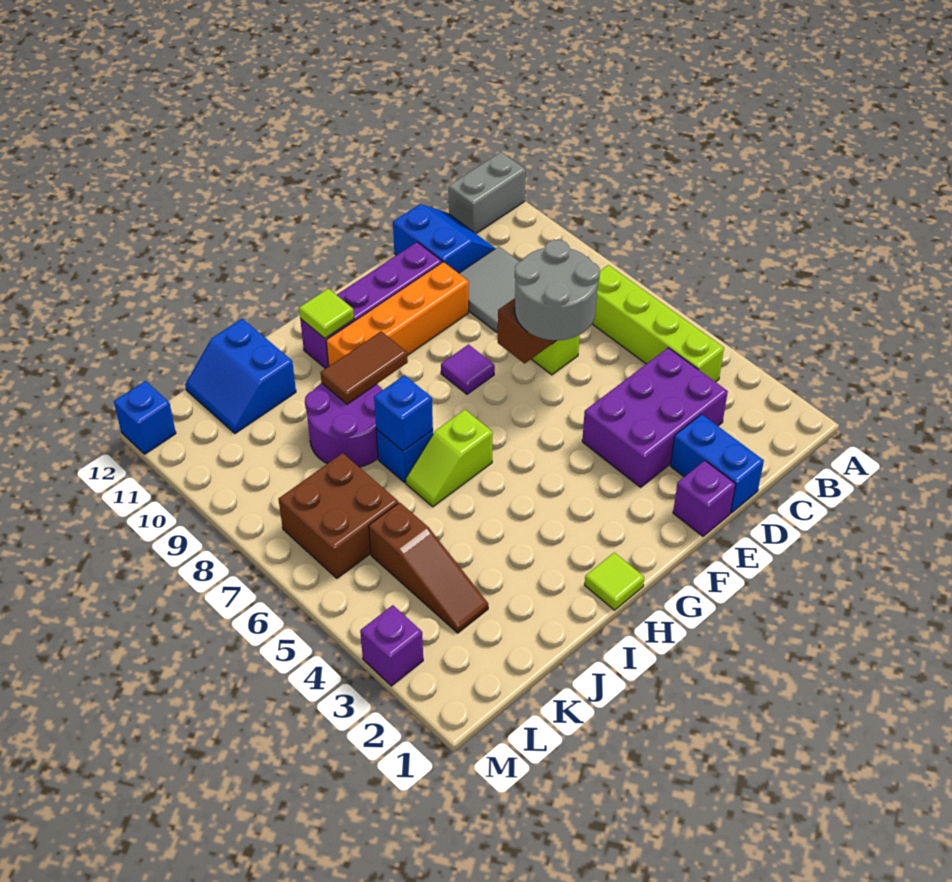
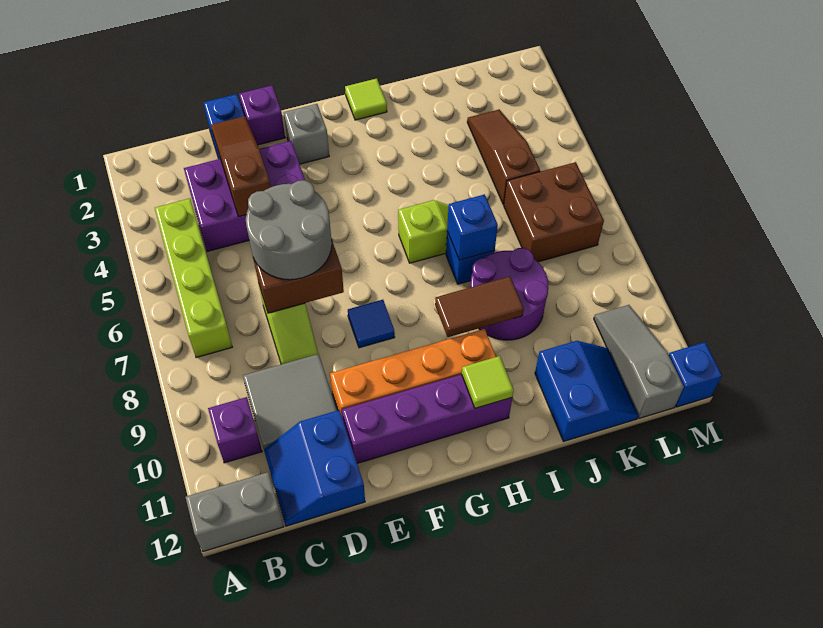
none -> brown 1x3 slope [211,116,270,217]
none -> grey 1x1 brick [284,104,329,164]
purple 1x1 tile [441,345,495,394] -> blue 1x1 tile [348,300,395,348]
none -> grey 1x3 slope [594,305,684,418]
purple 1x1 brick [360,605,423,686] -> purple 1x1 brick moved to [208,397,262,463]

